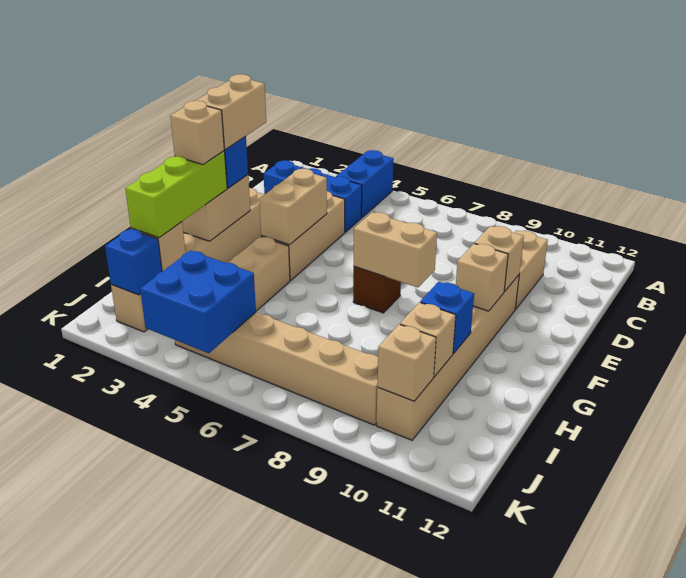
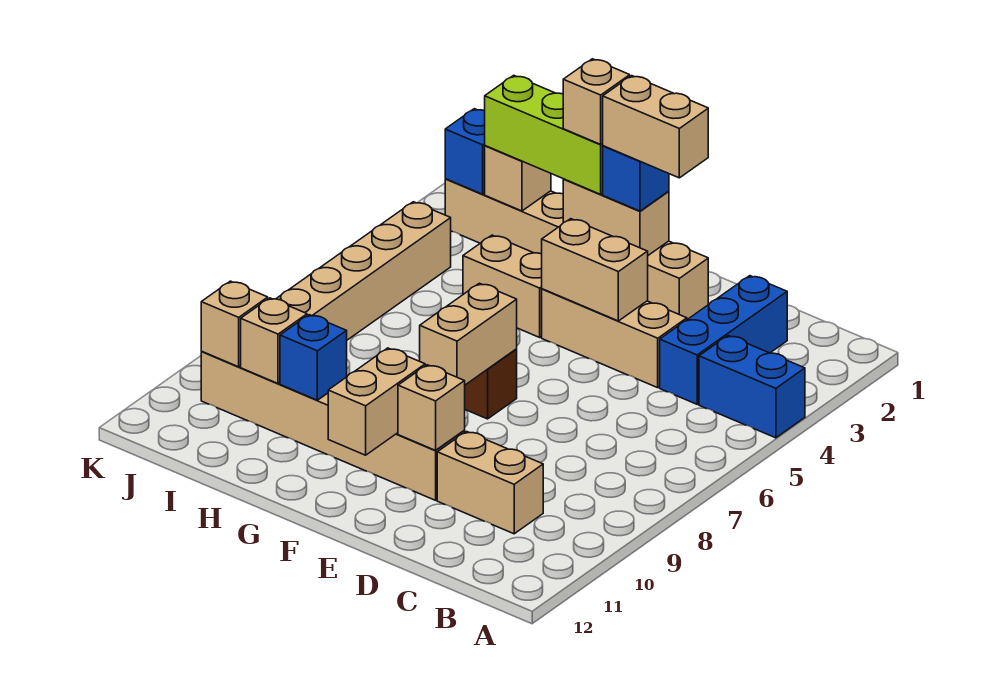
tan 1x1 brick [456,244,508,311] -> tan 1x2 brick [328,348,425,455]
blue 2x2 brick [140,251,256,353] -> none

